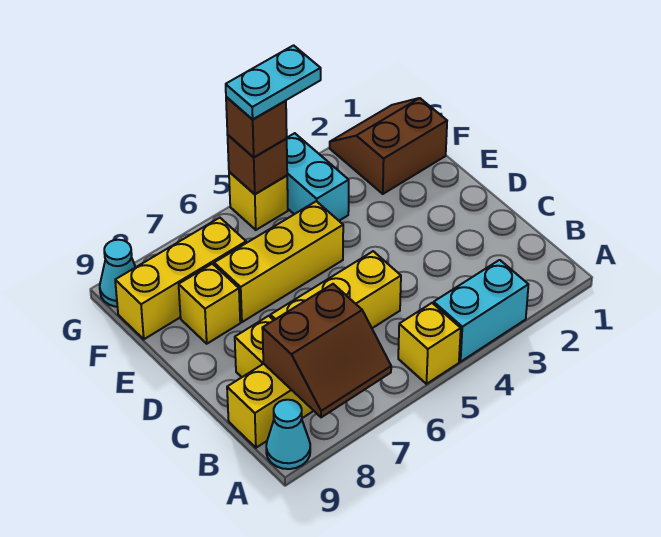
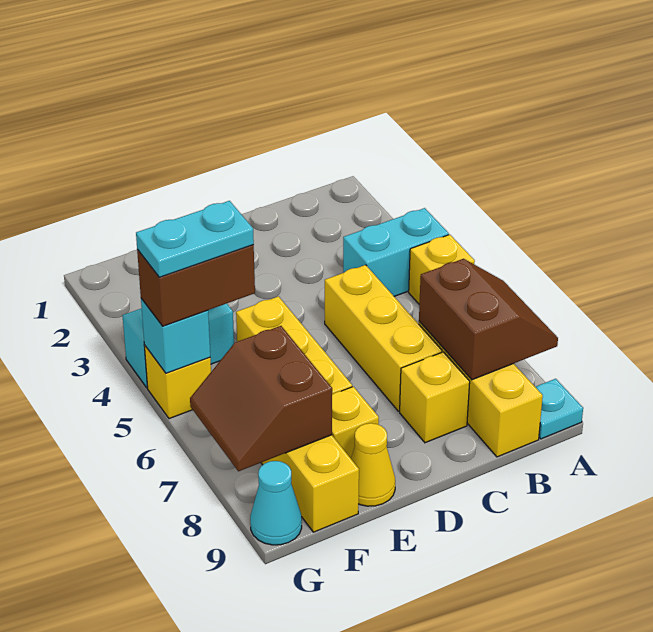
cyan 1x2 brick [434,260,528,362] -> cyan 1x2 brick turned to [343,208,449,296]
cyan 1x1 cone [266,400,310,469] -> cyan 1x1 plate [536,379,583,439]
none -> yellow 1x1 cone [351,423,395,506]
brown 2x2 slope [330,98,447,194] -> brown 2x2 slope moved to [190,326,332,471]
cyan 1x2 plate [226,45,321,120] -> cyan 1x2 plate turned to [136,201,254,277]
brown 1x1 brick [228,135,287,194] -> cyan 1x1 brick [141,298,210,373]
brown 1x1 brick [226,97,287,157] -> brown 1x2 brick [137,245,255,326]

